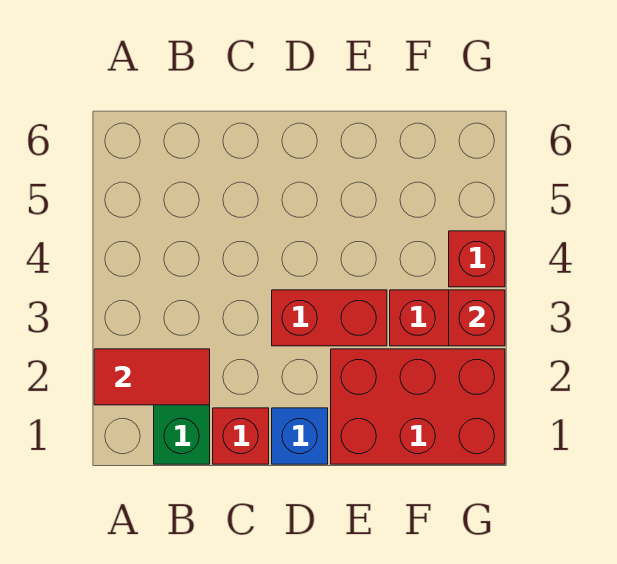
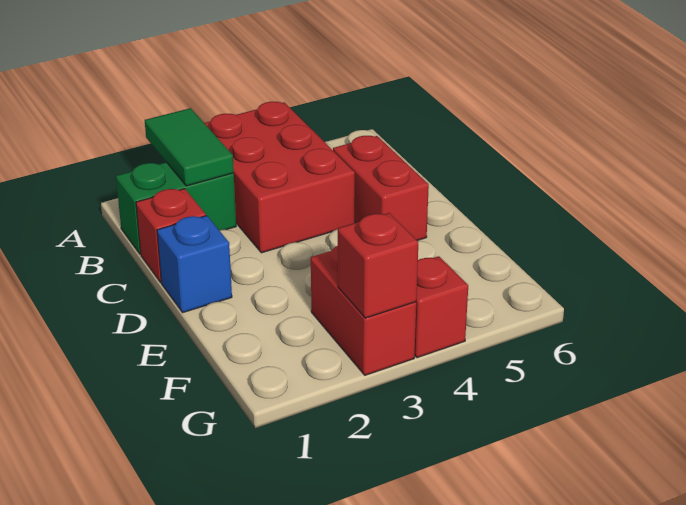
red 1x2 tile [94,349,210,405] -> green 1x2 tile [145,108,234,186]
red 1x2 brick [272,290,387,346] -> red 1x2 brick moved to [333,136,429,241]
red 2x3 brick [331,349,505,464] -> red 2x3 brick moved to [204,102,355,253]

